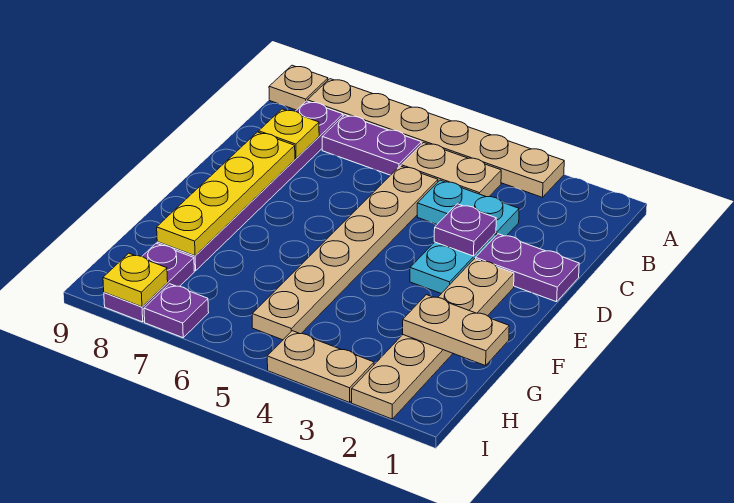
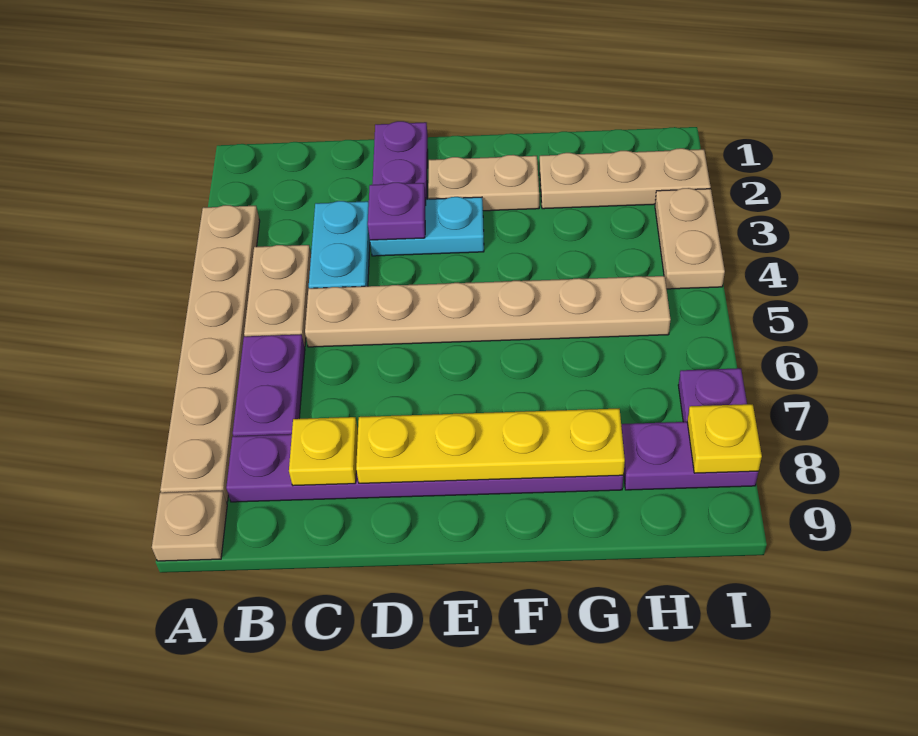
tan 1x2 plate [403,295,509,366] -> none

